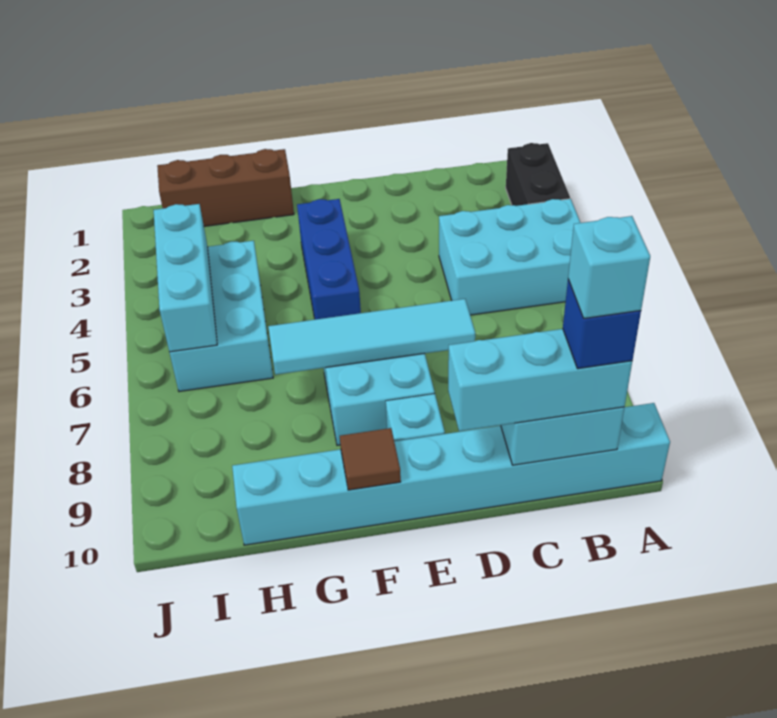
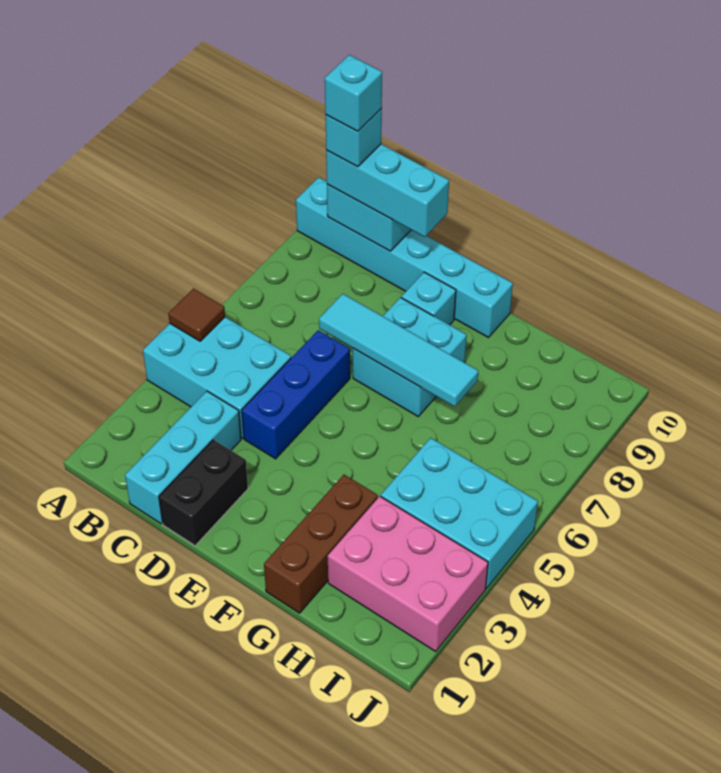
black 1x2 brick [506,143,570,206] -> black 1x2 brick moved to [159,440,248,546]
cyan 1x8 brick [232,403,670,545] -> cyan 1x6 brick [296,177,513,338]
blue 1x1 brick [563,279,641,369] -> cyan 1x1 brick [326,109,382,167]
blue 1x3 brick [297,199,361,320] -> blue 1x3 brick moved to [242,330,350,459]
brown 1x1 tile [340,428,401,490] -> brown 1x1 tile moved to [168,289,225,341]
brown 1x3 brick [157,149,294,226] -> brown 1x3 brick turned to [264,475,378,613]
none -> pink 2x3 brick [328,496,488,651]
cyan 2x3 brick [170,241,273,392] -> cyan 2x3 brick turned to [381,438,538,588]
cyan 1x3 brick [154,204,217,352] -> cyan 1x3 brick moved to [125,391,241,524]

